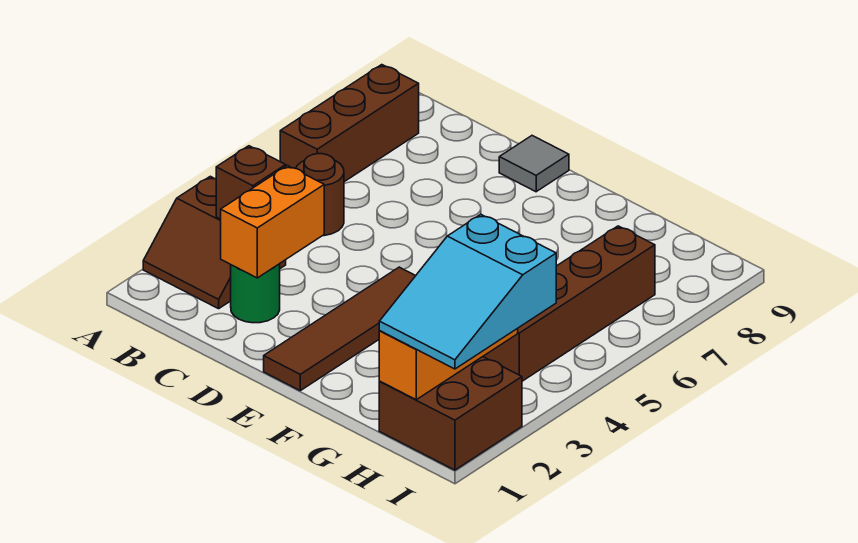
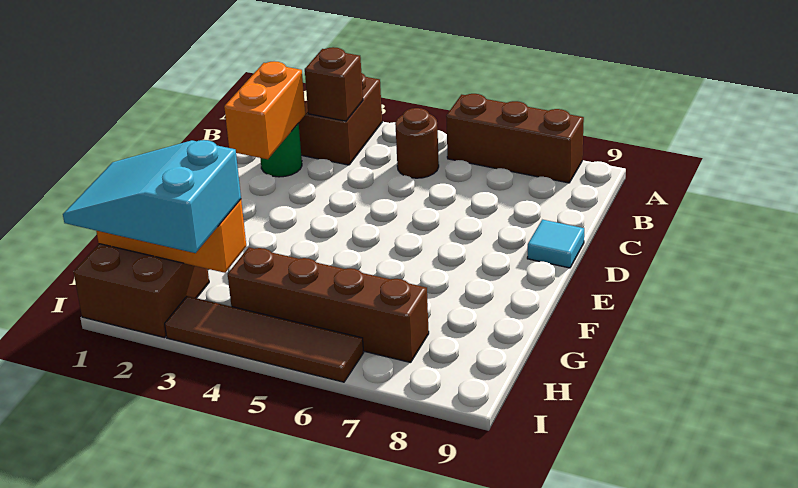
orange 1x2 brick [221,166,324,278] -> orange 1x2 brick turned to [224,61,305,159]
grey 1x1 tile [499,136,569,192] -> cyan 1x1 tile [527,220,584,268]
brown 1x4 tile [264,267,415,391] -> brown 1x4 tile moved to [165,296,364,382]

